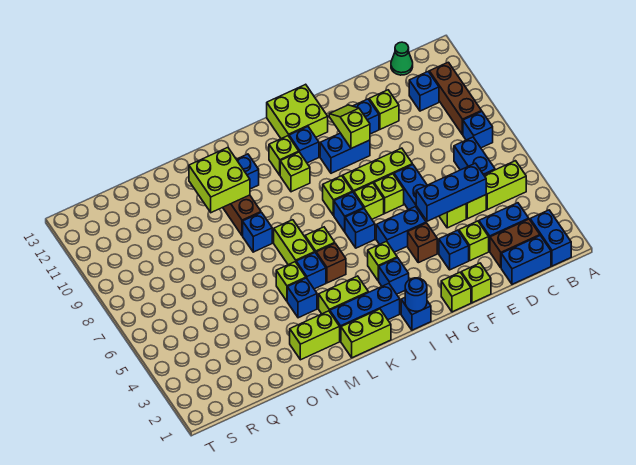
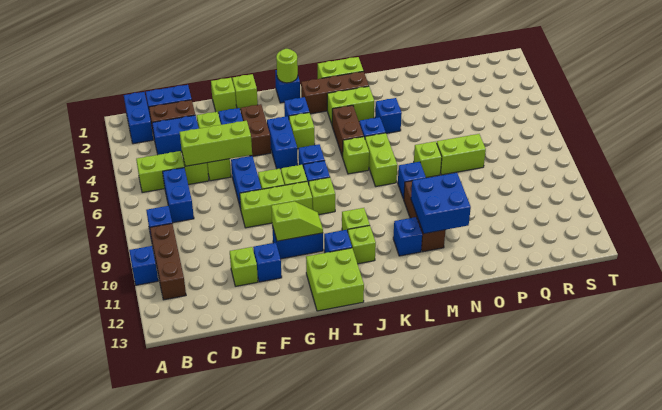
blue 1x1 brick [409,72,439,111] -> blue 1x1 brick moved to [129,246,158,285]
green 1x1 cone [391,42,413,75] -> none
blue 1x3 brick [416,163,486,221] -> lime 1x3 brick [180,121,252,166]
brown 1x1 brick [408,223,437,263] -> brown 1x2 brick [241,104,271,156]
blue 1x2 brick [376,207,426,252] -> blue 1x2 brick turned to [267,116,298,169]
lime 1x2 slope [329,105,370,148] -> lime 1x2 slope turned to [271,201,323,241]
blue 1x1 round brick [405,278,427,311] -> lime 1x1 round brick [276,49,298,83]
blue 1x3 brick [330,283,400,341] -> brown 1x3 brick [301,72,369,114]
brown 1x1 brick [316,244,346,283] -> brown 1x2 brick [332,105,364,157]
lime 1x2 brick [290,311,340,360] -> lime 1x2 brick moved to [437,134,486,175]
lime 1x1 brick [276,262,306,301] -> lime 1x1 brick moved to [414,141,442,178]
lime 2x2 brick [189,148,250,213] -> blue 2x2 brick [411,173,471,234]

